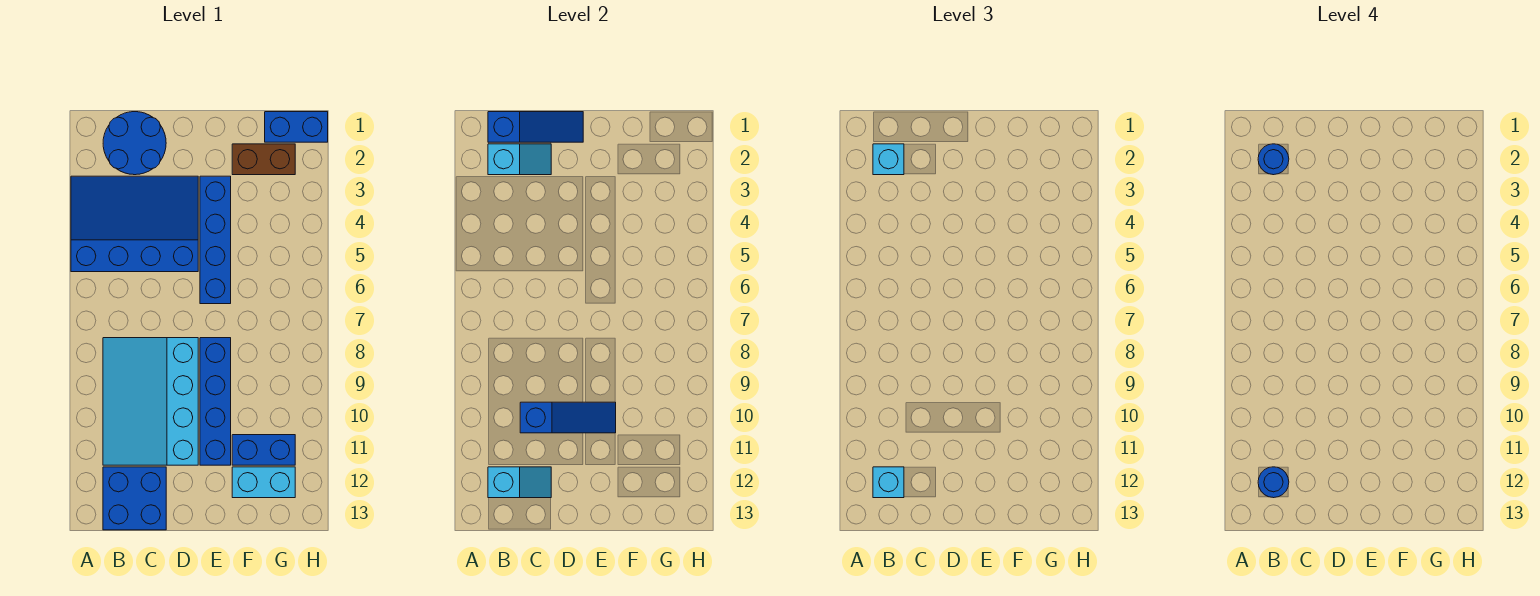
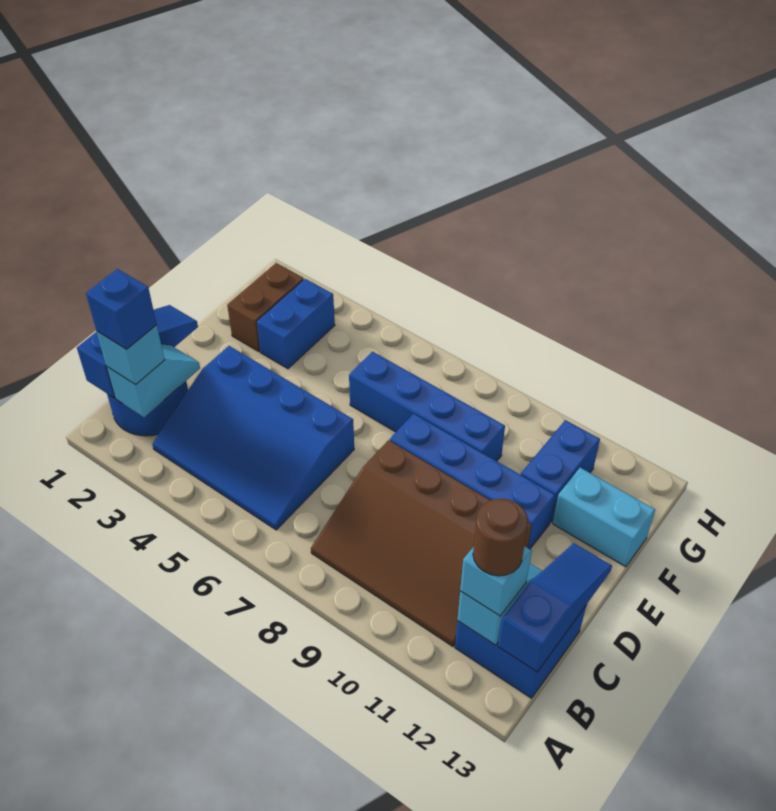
blue 3x4 slope [71,176,198,272] -> blue 3x4 slope turned to [152,346,354,530]
blue 1x1 round brick [1258,144,1289,175] -> blue 1x1 brick [86,269,157,349]
cyan 3x4 slope [103,338,198,465] -> brown 3x4 slope [311,440,531,646]
blue 1x1 round brick [1258,467,1289,498] -> brown 1x1 round brick [473,499,528,576]
blue 1x3 slope [520,402,616,433] -> blue 1x3 slope moved to [498,543,612,672]
blue 1x4 brick [200,176,231,304] -> blue 1x4 brick moved to [349,352,505,461]
cyan 1x2 brick [232,467,295,498] -> cyan 1x2 brick turned to [553,468,655,567]
blue 1x2 brick [265,112,328,142] -> blue 1x2 brick moved to [257,279,335,369]

